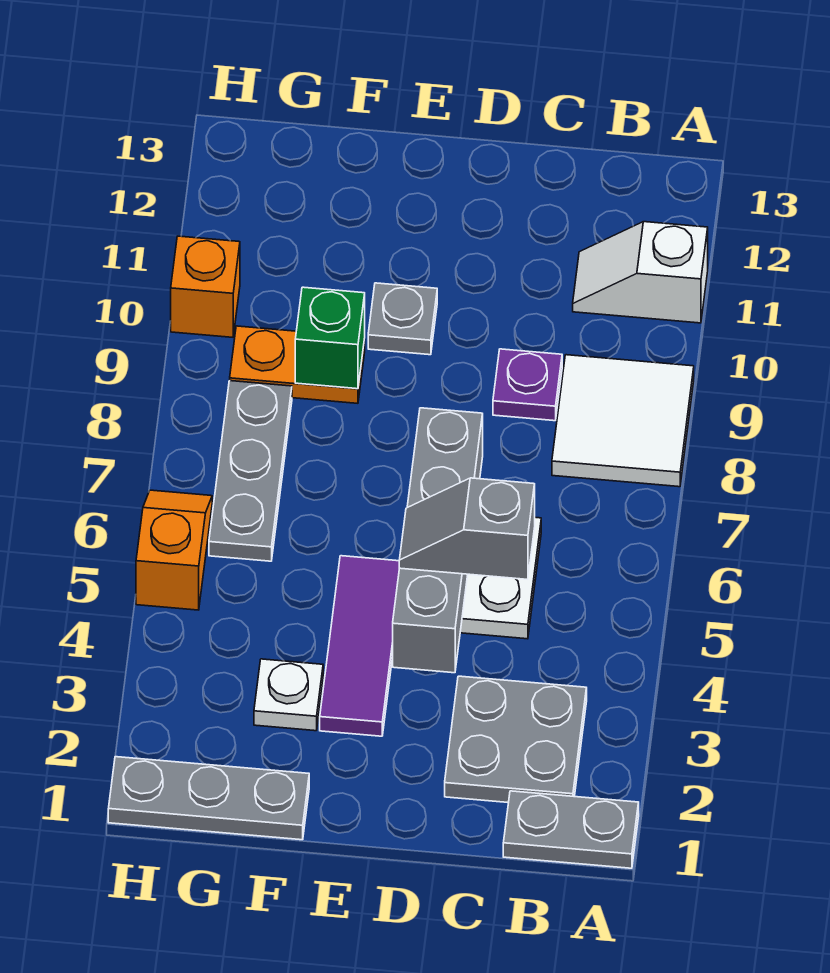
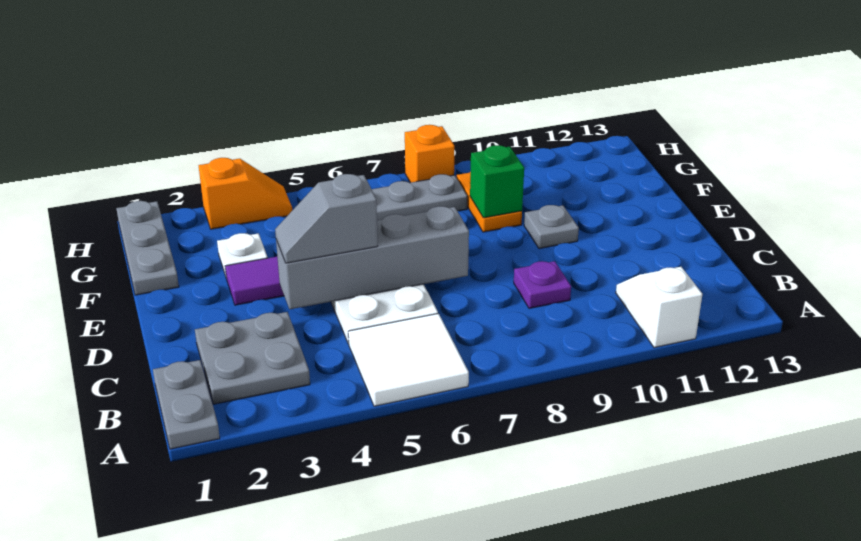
white 2x2 tile [552,355,694,487] -> white 2x2 tile moved to [348,314,469,406]
grey 1x2 slope [399,478,535,579] -> grey 1x2 slope turned to [275,174,378,263]
orange 1x2 slope [136,490,212,610] -> orange 1x2 slope moved to [199,158,292,229]
orange 1x1 brick [171,236,240,337] -> orange 1x1 brick moved to [405,125,454,183]

